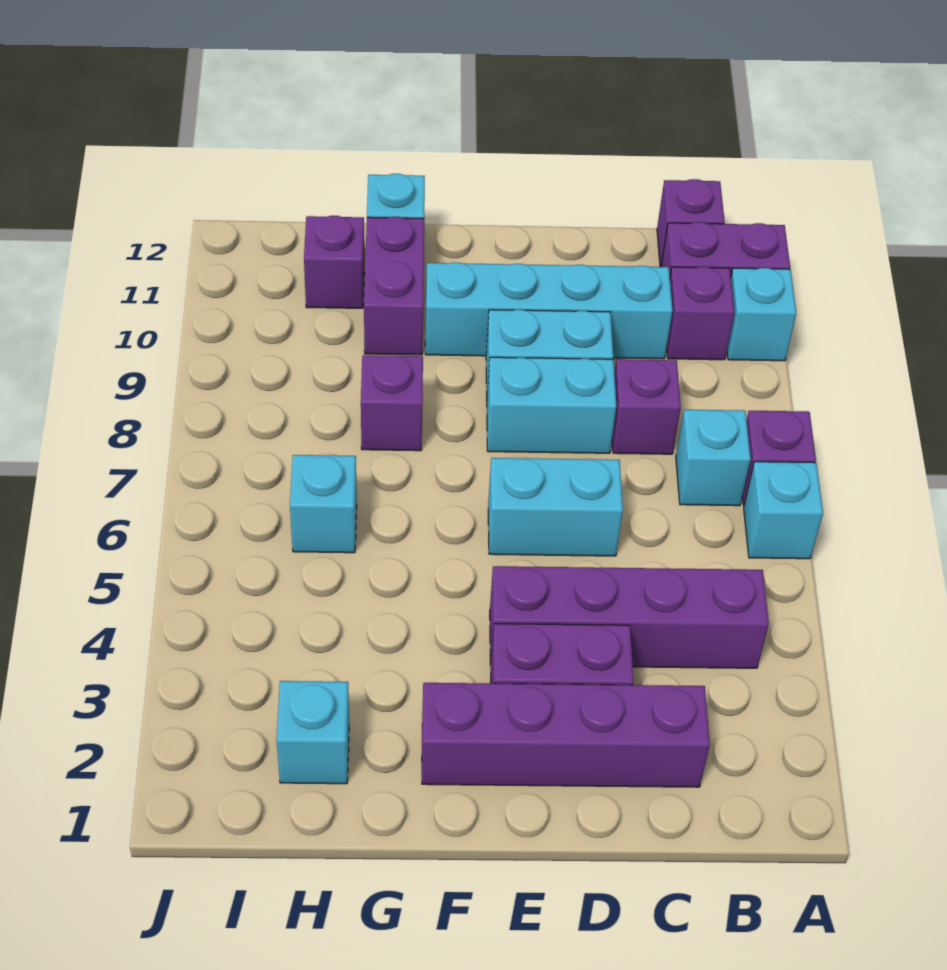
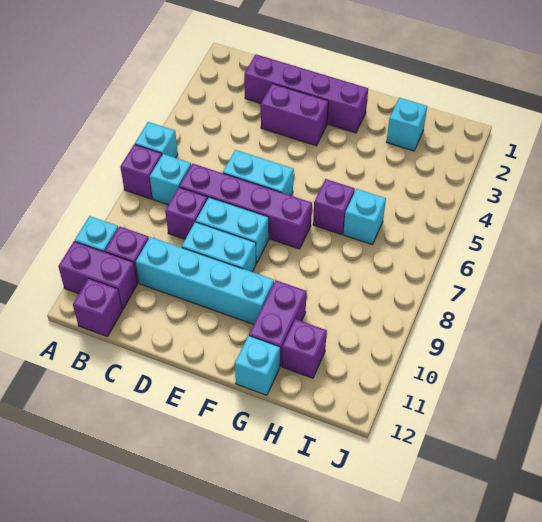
purple 1x4 brick [490,566,769,668] -> purple 1x4 brick moved to [179,164,312,249]
purple 1x1 brick [361,355,423,451] -> purple 1x1 brick moved to [313,179,355,235]

